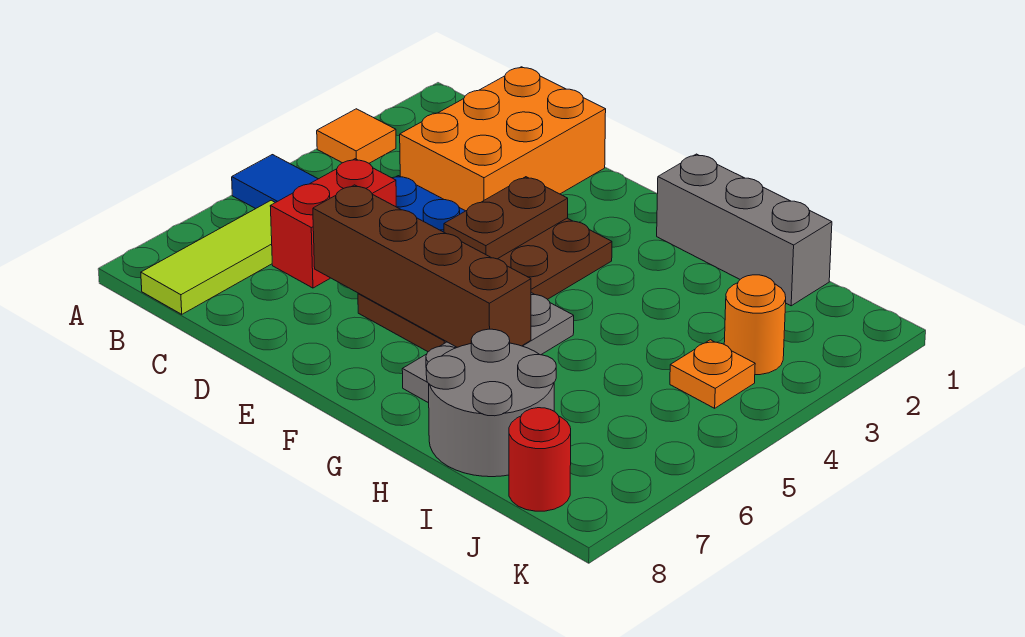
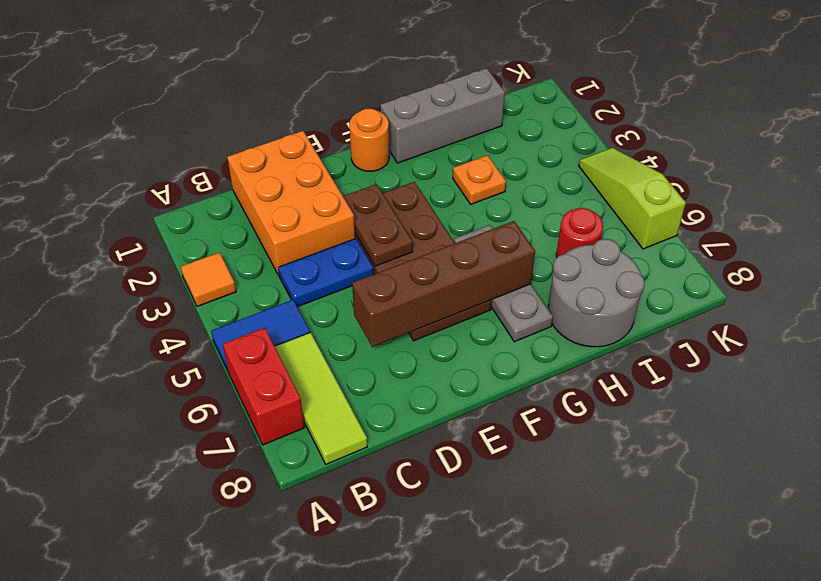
red 1x2 brick [270,159,396,288] -> red 1x2 brick moved to [223,328,305,445]
orange 1x1 round brick [724,275,786,375] -> orange 1x1 round brick moved to [350,108,389,171]
orange 1x1 plate [670,340,755,408] -> orange 1x1 plate moved to [453,155,506,204]
red 1x1 round brick [509,408,571,511] -> red 1x1 round brick moved to [556,208,603,258]
none -> lime 1x3 slope [579,148,686,249]

